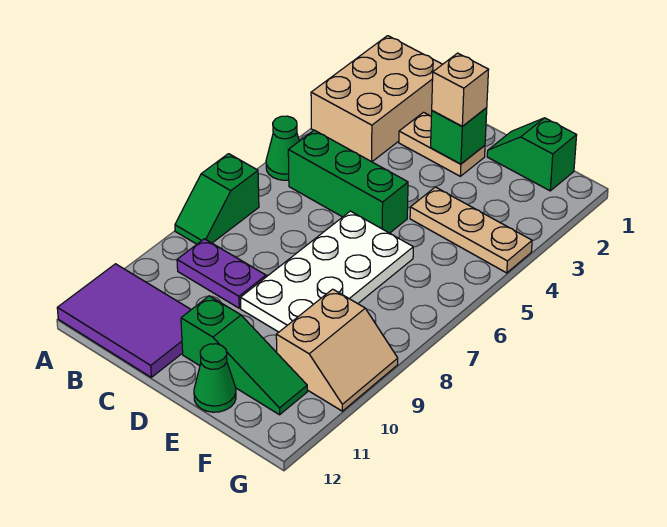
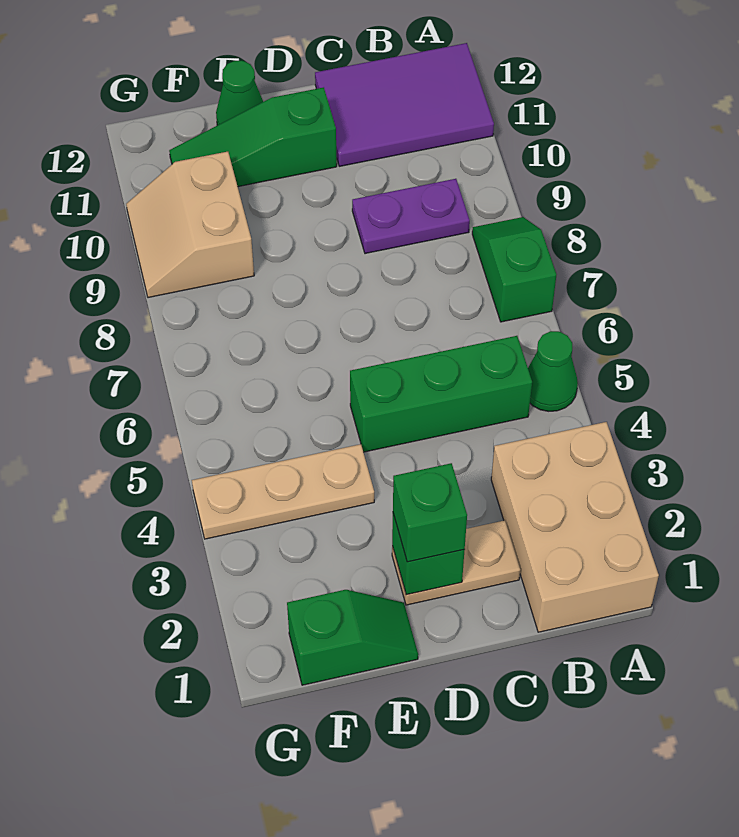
tan 1x1 brick [432,53,489,126] -> green 1x1 brick [393,463,467,562]
white 2x4 plate [240,211,413,332] -> none

